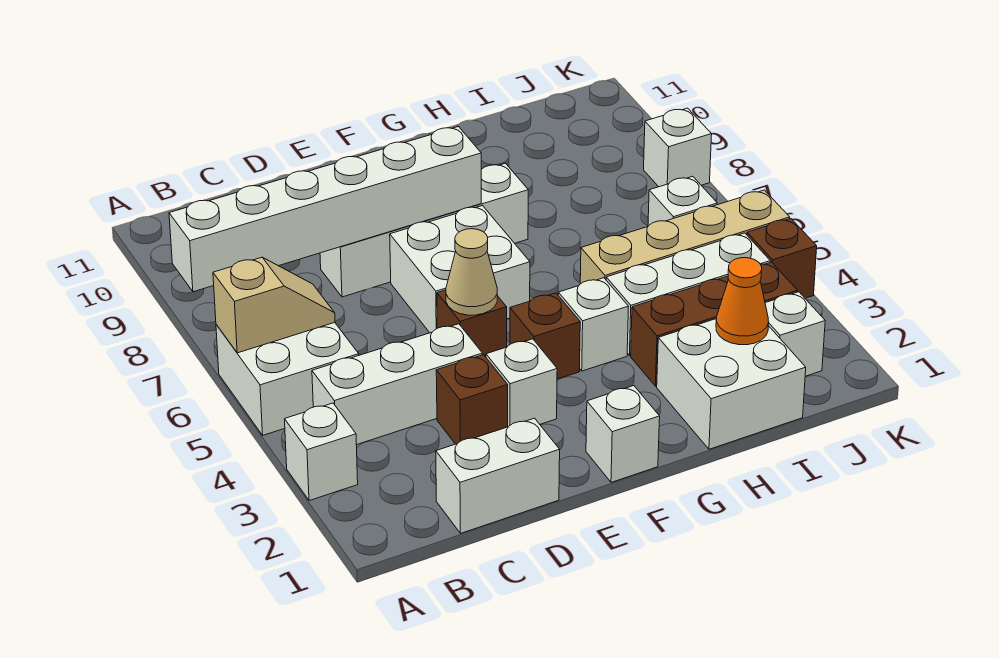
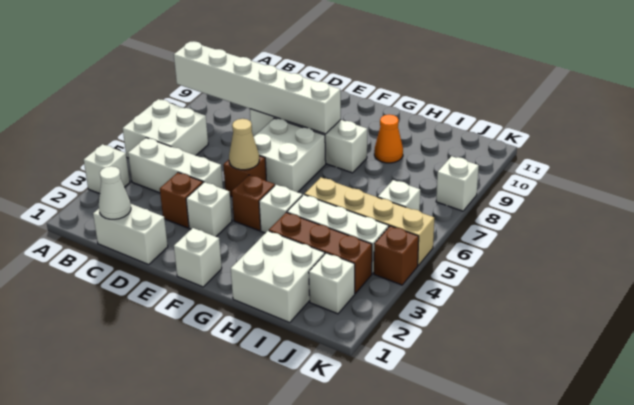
tan 1x2 slope [213,257,335,353] -> none
none -> white 1x1 cone [99,166,131,219]
orange 1x1 cone [716,258,769,345] -> orange 1x1 cone moved to [374,115,403,163]

